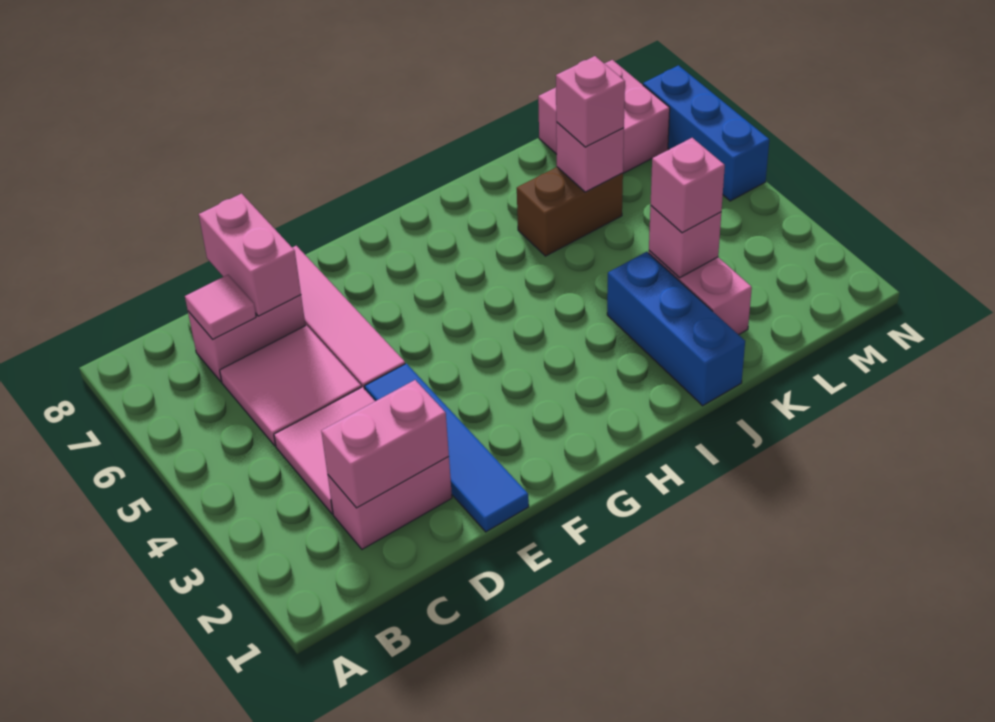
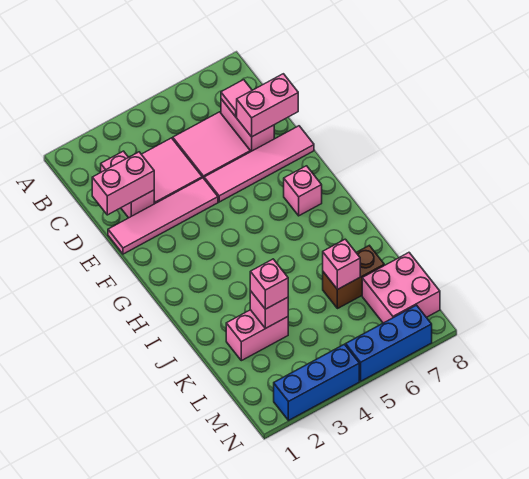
pink 1x2 brick [321,380,449,508] -> pink 1x2 brick turned to [92,152,154,215]
blue 1x4 tile [365,363,529,532] -> pink 1x4 tile [108,178,218,254]
blue 1x3 brick [607,252,745,406] -> blue 1x3 brick moved to [274,344,359,420]
brown 1x2 brick [517,167,623,256] -> brown 1x2 brick turned to [323,245,384,309]
pink 1x1 brick [556,56,625,147] -> pink 1x1 brick moved to [284,166,322,216]

